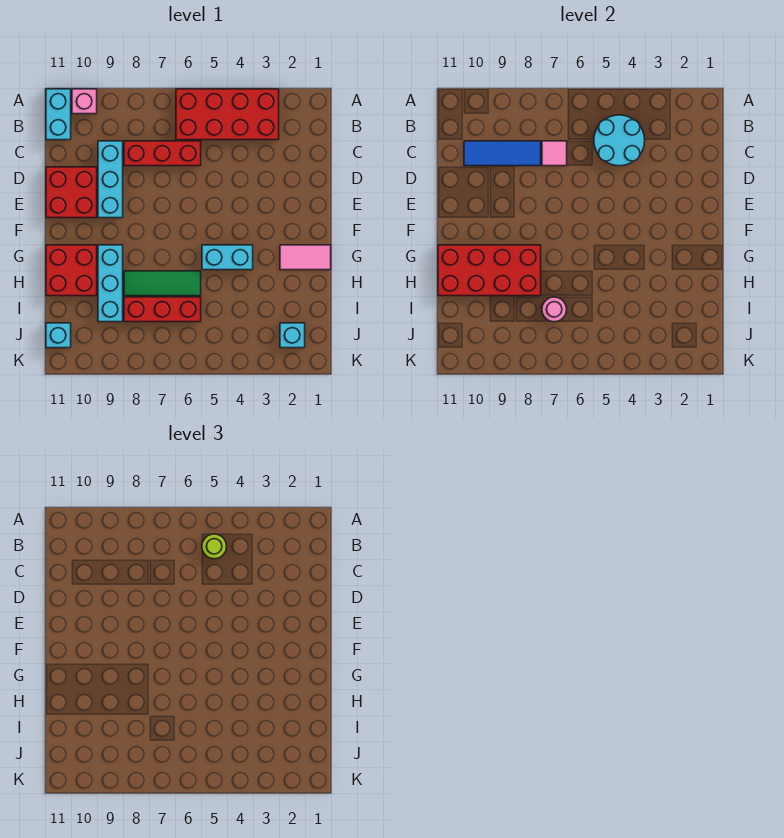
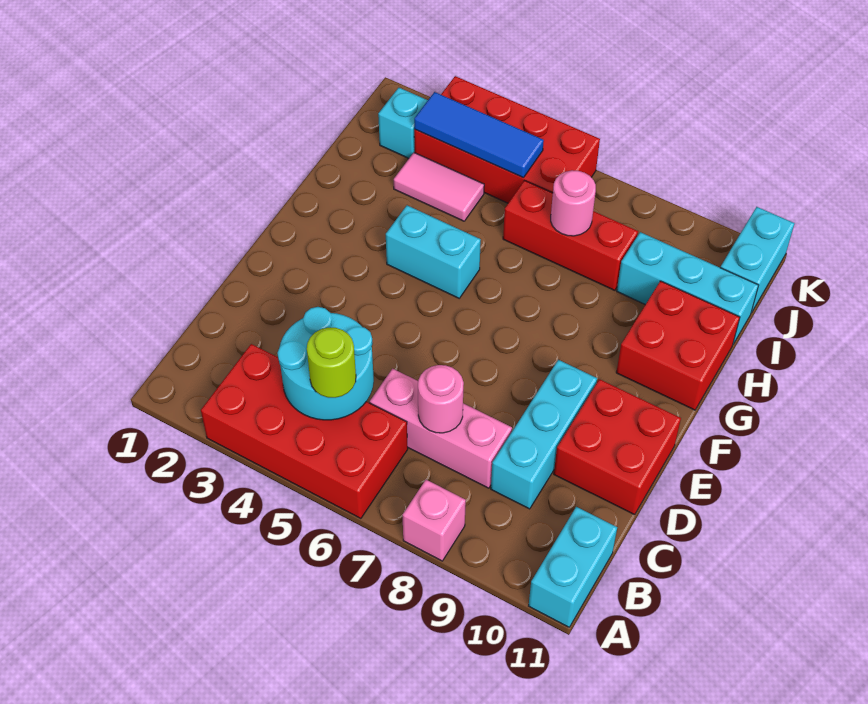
pink 1x1 brick [72,89,97,114] -> pink 1x1 brick moved to [403,480,466,561]
red 1x3 brick [124,141,201,166] -> pink 1x3 brick [370,369,512,488]
pink 1x1 tile [542,141,567,166] -> pink 1x1 round brick [418,365,464,433]
blue 1x3 tile [464,141,541,166] -> blue 1x3 tile moved to [414,92,544,178]
pink 1x2 tile [280,245,331,270] -> pink 1x2 tile moved to [394,153,484,221]
red 2x4 brick [438,245,541,296] -> red 2x4 brick moved to [414,76,600,203]
cyan 1x3 brick [98,245,123,322] -> cyan 1x3 brick turned to [617,232,758,344]
green 1x3 tile [124,271,201,296] -> none
cyan 1x1 brick [46,323,71,348] -> cyan 1x2 brick [720,207,794,313]

